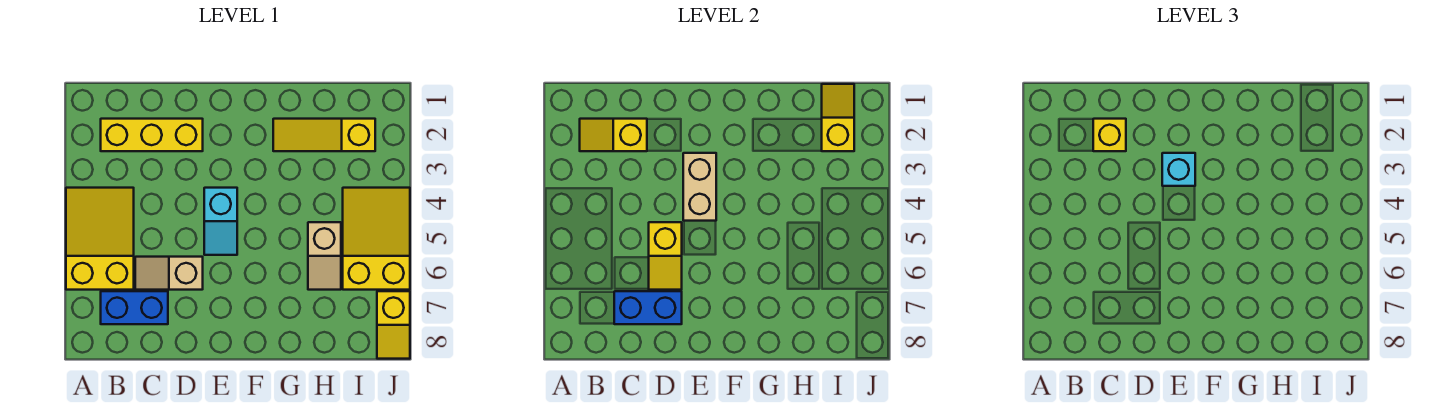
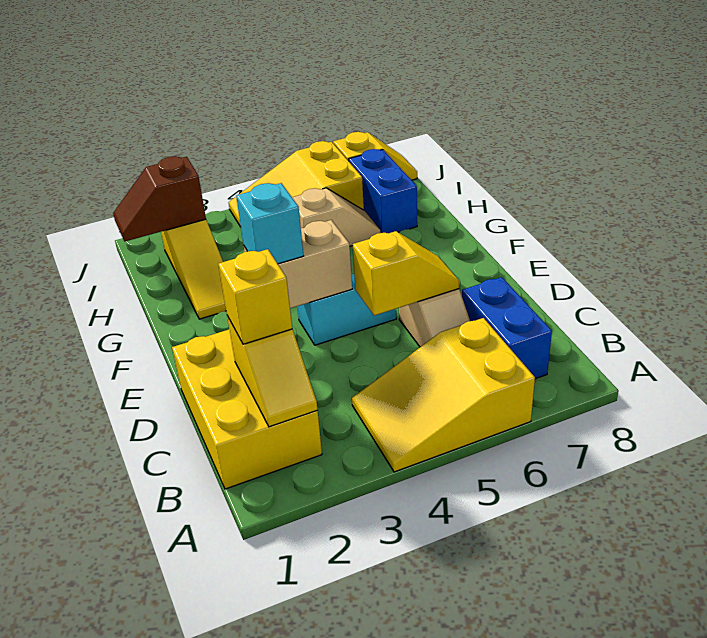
yellow 1x3 brick [101,119,203,151] -> yellow 2x3 brick [172,330,322,489]
blue 1x2 brick [614,291,682,324] -> blue 1x2 brick moved to [349,149,417,233]
yellow 1x2 slope [822,84,854,151] -> brown 1x2 slope [113,156,206,242]

